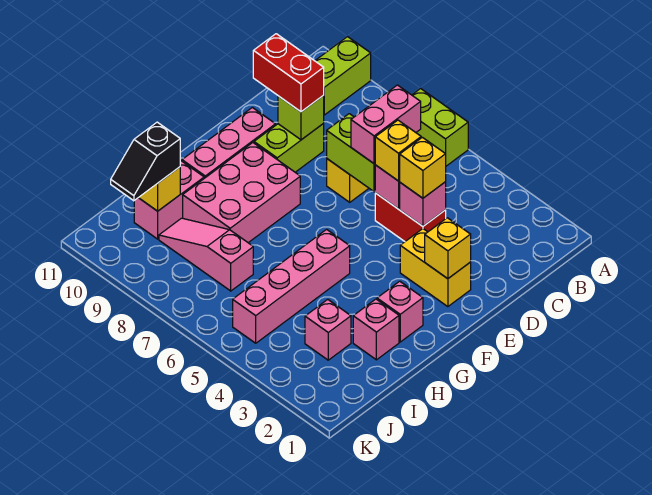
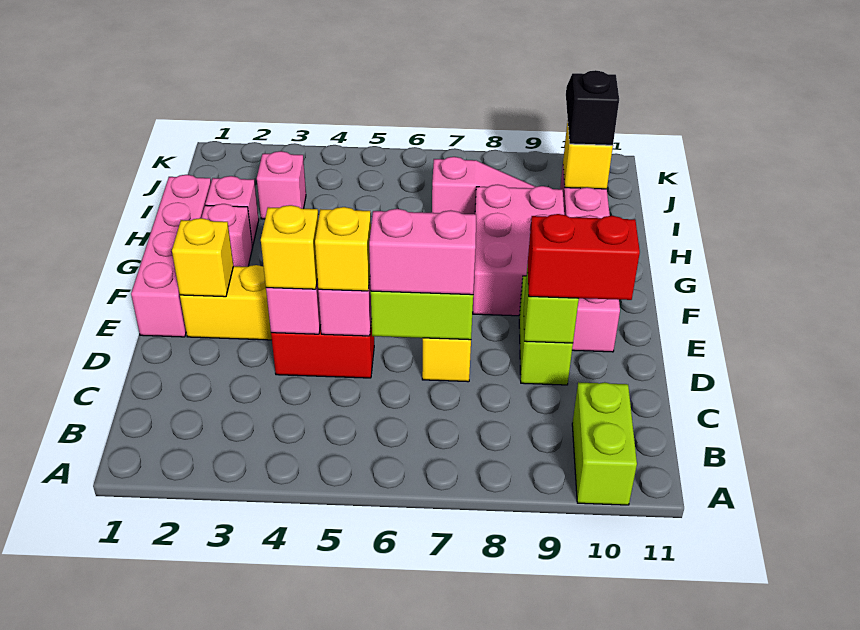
lime 1x2 brick [412,89,468,166] -> none
pink 1x2 brick [351,85,421,164] -> pink 1x2 brick turned to [369,209,476,295]
pink 1x4 brick [233,229,350,343] -> pink 1x4 brick moved to [131,175,211,337]

